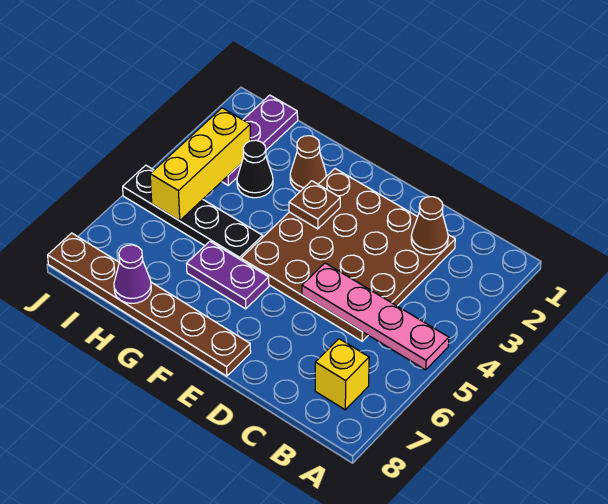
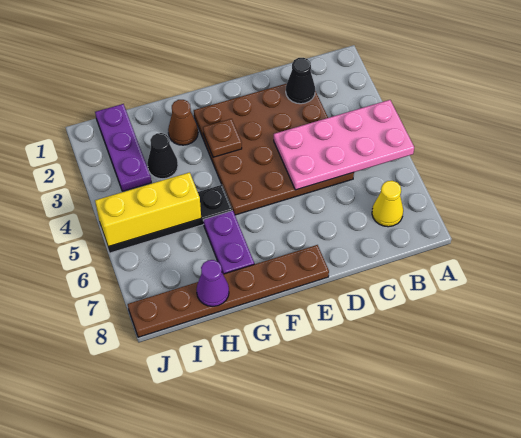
pink 1x4 plate [302,263,449,370] -> pink 2x4 plate [274,100,414,190]
yellow 1x1 brick [315,339,369,410] -> yellow 1x1 cone [372,181,403,227]
brown 1x1 cone [411,197,448,255] -> black 1x1 cone [286,58,315,104]
purple 1x2 plate [187,242,269,309] -> purple 1x2 plate turned to [203,211,254,274]
yellow 1x3 brick [150,108,251,221] -> yellow 1x3 brick turned to [95,172,201,247]

